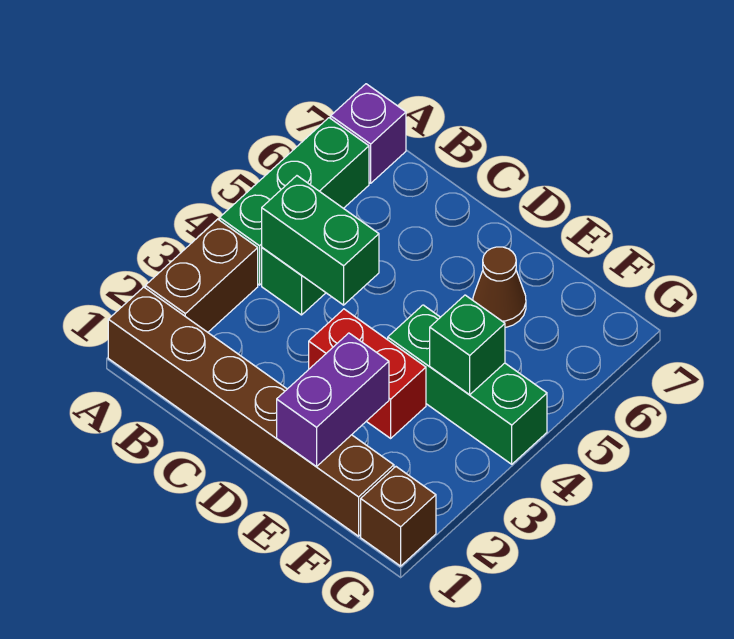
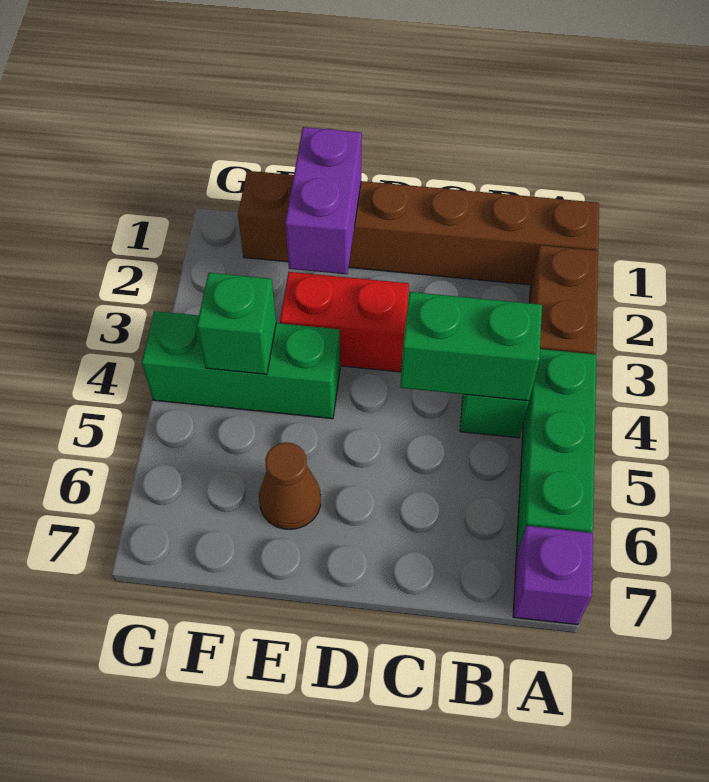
brown 1x1 brick [361,467,436,566] -> none

